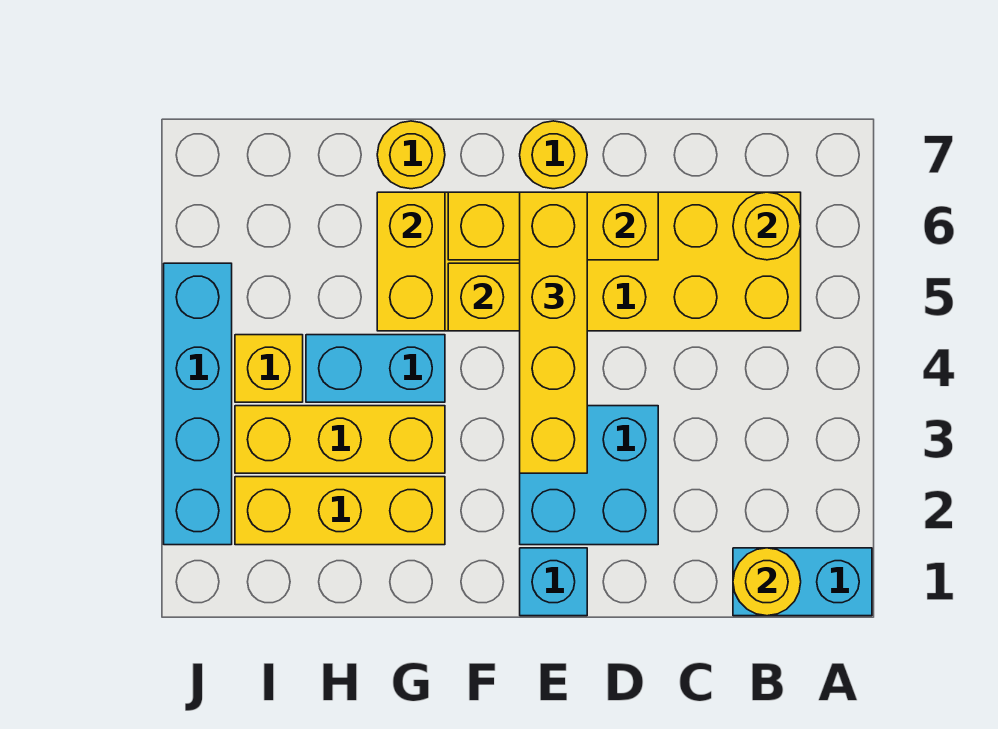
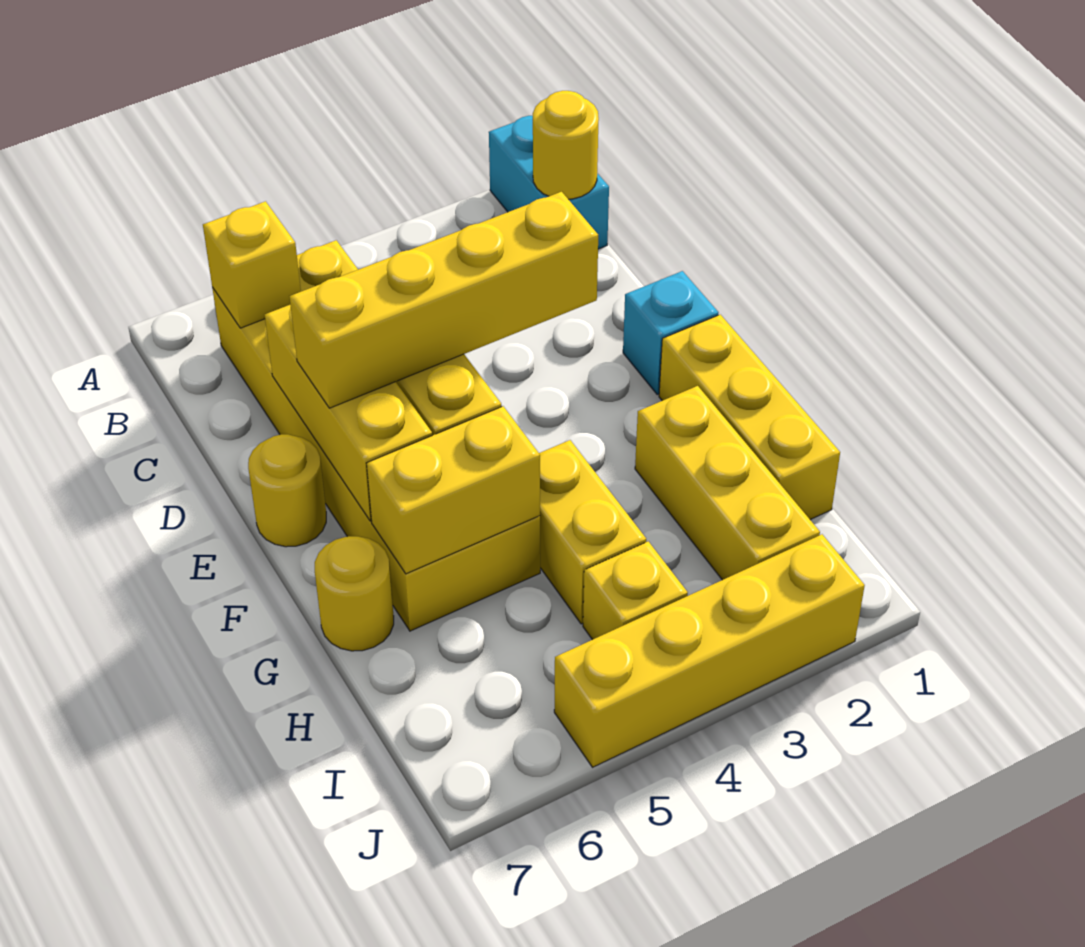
yellow 1x1 round brick [733,192,801,260] -> yellow 1x1 brick [203,201,301,328]
cyan 2x2 brick [520,406,658,545] -> none
yellow 1x3 brick [235,406,445,473] -> yellow 1x3 brick moved to [659,315,840,520]
cyan 1x2 brick [306,335,445,402] -> yellow 1x2 brick [539,440,646,624]
cyan 1x4 brick [164,263,232,545] -> yellow 1x4 brick [554,534,865,767]

